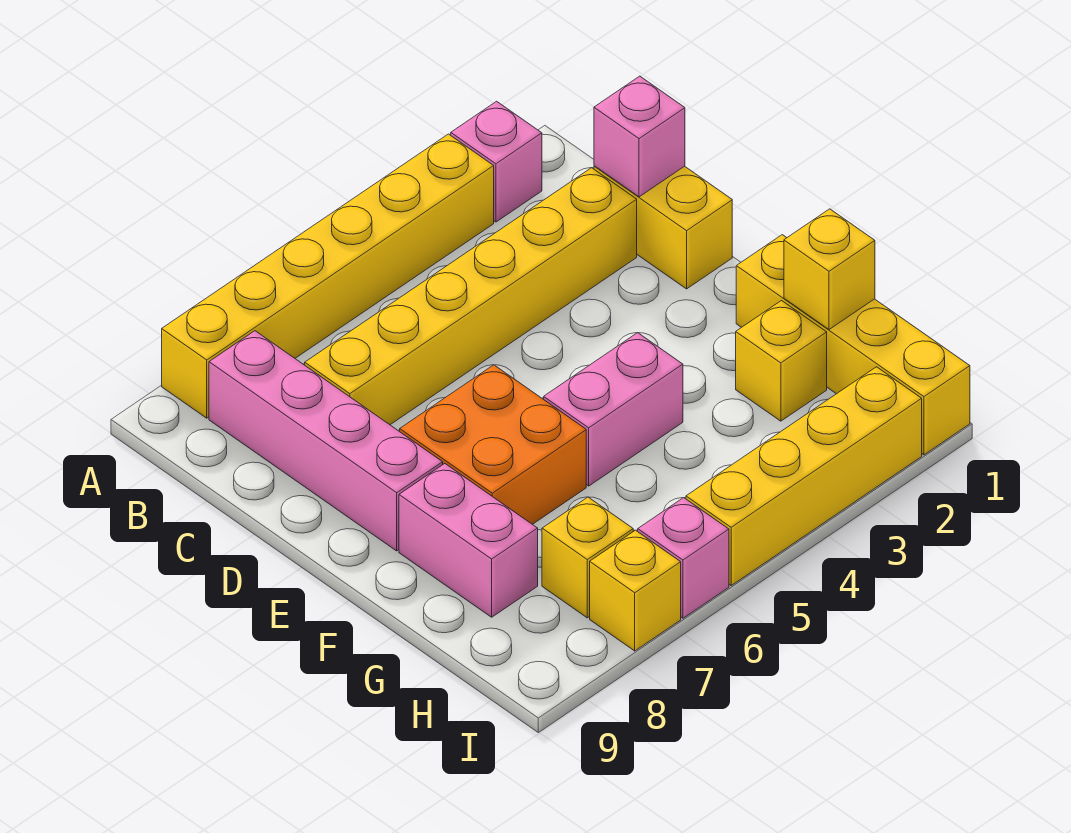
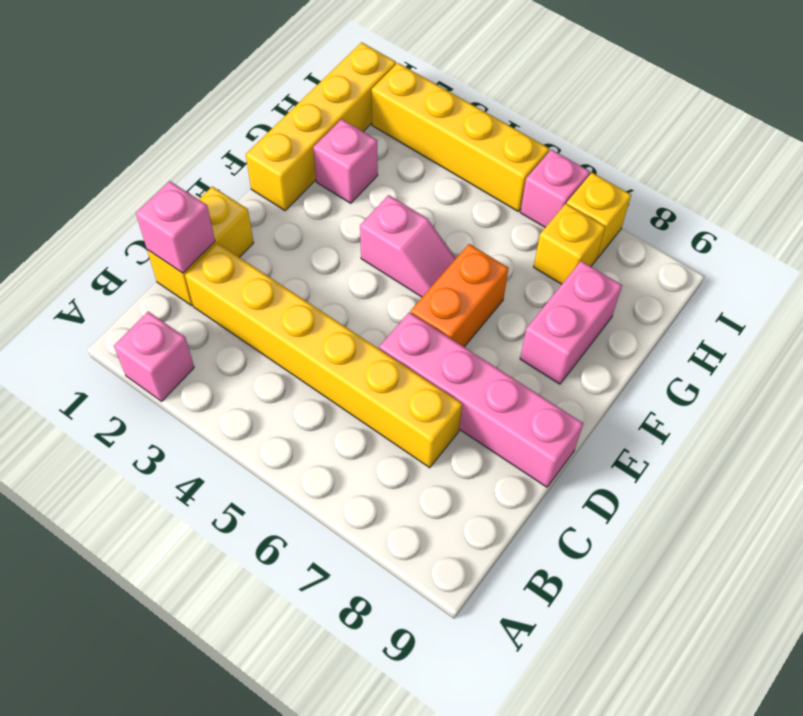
yellow 1x6 brick [162,134,494,418] -> none
pink 1x4 brick [209,331,443,551] -> pink 1x4 brick turned to [379,312,583,487]
orange 2x2 brick [400,365,586,524] -> orange 1x2 brick [411,244,509,347]
pink 1x2 brick [544,333,683,486] -> pink 1x2 slope [360,195,456,297]
yellow 1x1 brick [784,209,875,329] -> none
yellow 1x1 brick [736,301,827,421] -> pink 1x1 brick [313,119,378,203]

